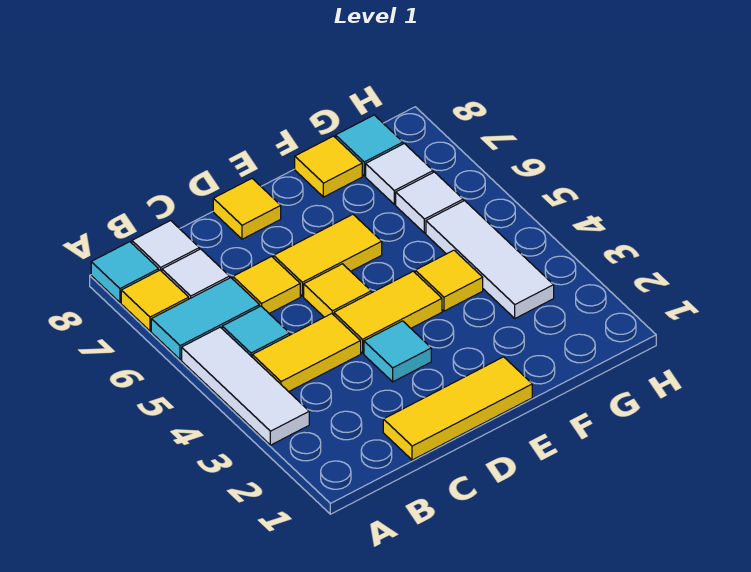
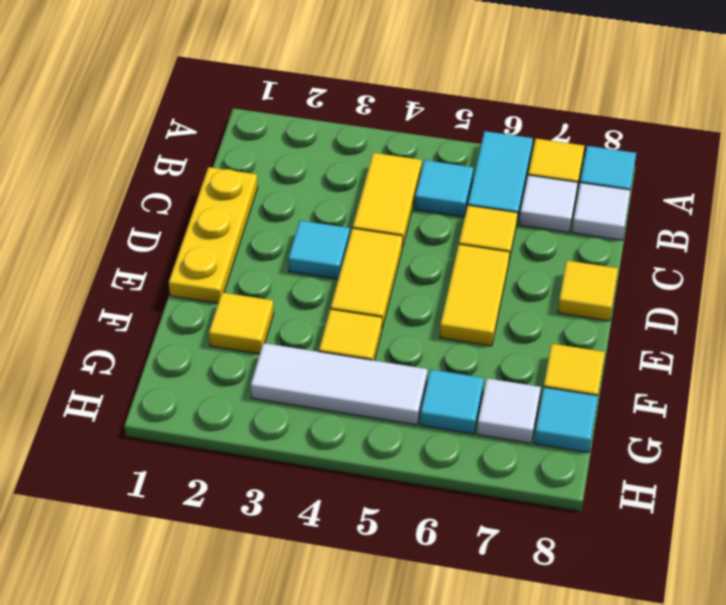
white 1x3 tile [182,327,309,445] -> none
yellow 1x3 tile [383,357,532,460] -> yellow 1x3 plate [169,167,258,303]
yellow 1x1 tile [304,264,371,317] -> yellow 1x1 tile moved to [209,292,274,354]
white 1x1 tile [396,172,463,233] -> cyan 1x1 tile [420,369,484,434]

